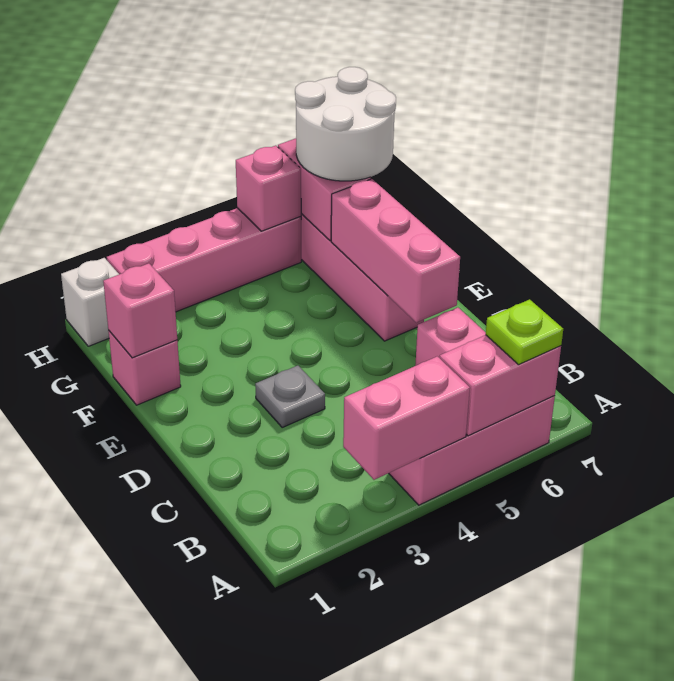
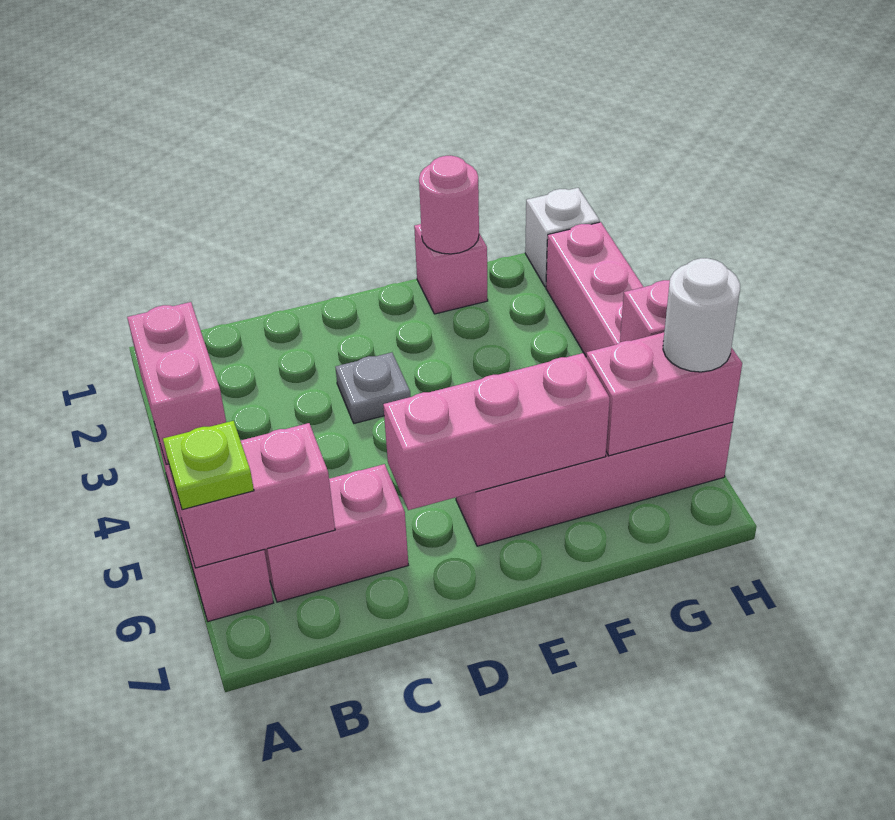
pink 1x2 brick [440,335,561,436] -> pink 1x2 brick turned to [169,423,335,568]
pink 1x1 brick [103,263,177,358] -> pink 1x1 round brick [419,156,479,254]
white 2x2 round brick [295,67,396,181] -> white 1x1 round brick [663,258,740,372]

